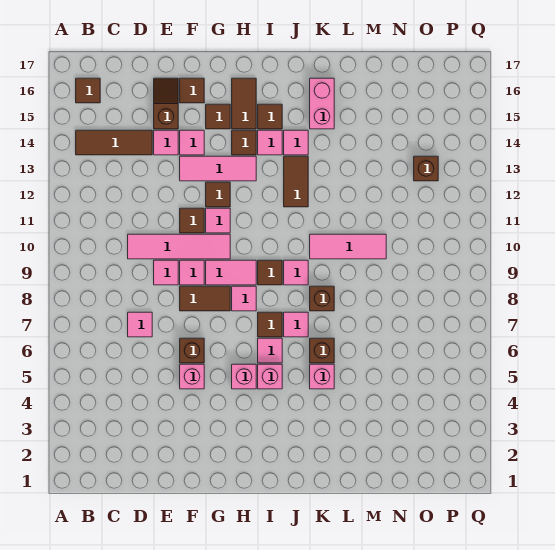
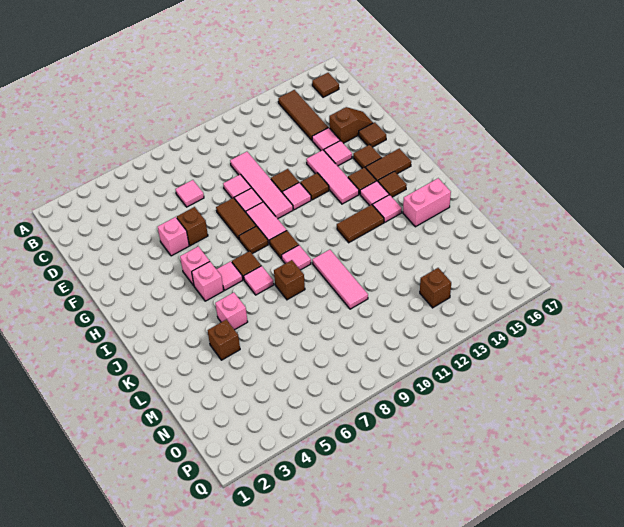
pink 1x1 tile [232,286,256,311] -> brown 1x1 tile [239,226,268,254]
brown 1x1 brick [310,338,334,363] -> brown 1x1 brick moved to [208,320,240,360]

